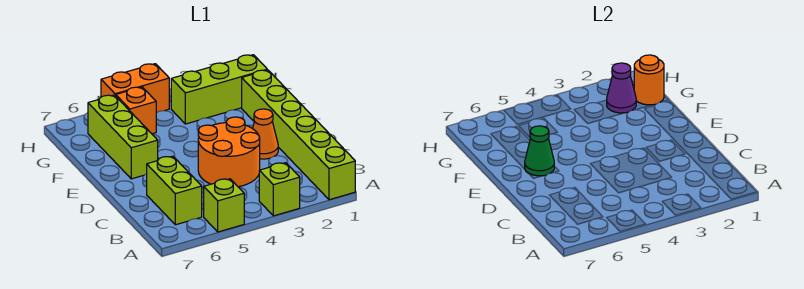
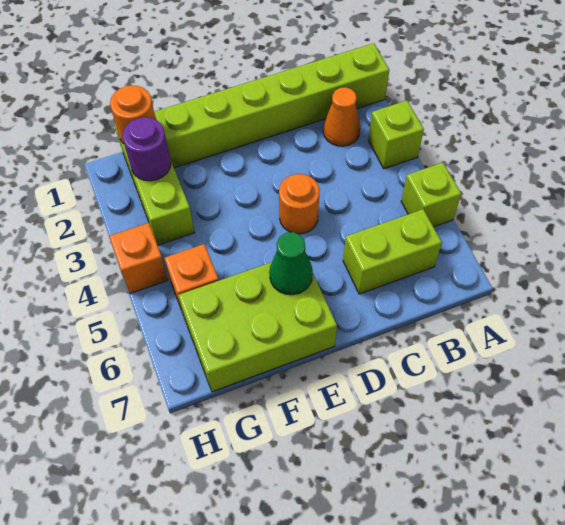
orange 2x2 round brick [198,117,260,187] -> orange 1x1 round brick [279,174,320,234]
orange 1x1 cone [253,109,278,159] -> orange 1x1 cone moved to [323,87,360,146]
lime 1x3 brick [88,95,158,179] -> lime 2x3 brick [178,262,337,392]
purple 1x1 cone [607,63,636,113] -> purple 1x1 round brick [122,117,171,181]
orange 1x2 brick [101,64,169,113] -> orange 1x1 brick [109,223,168,294]

